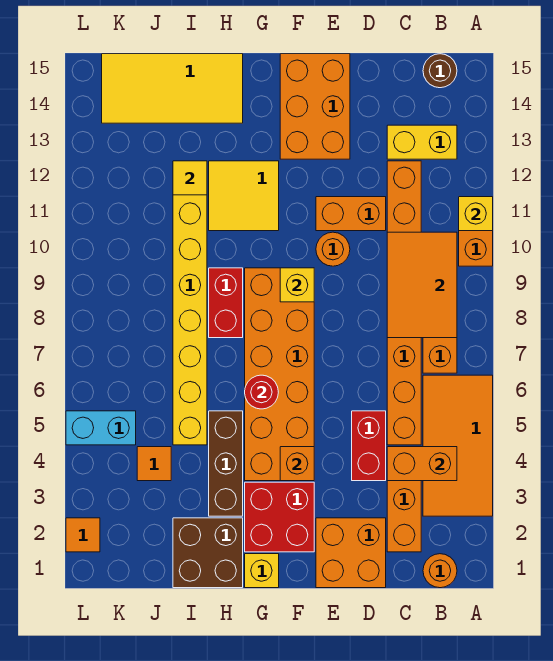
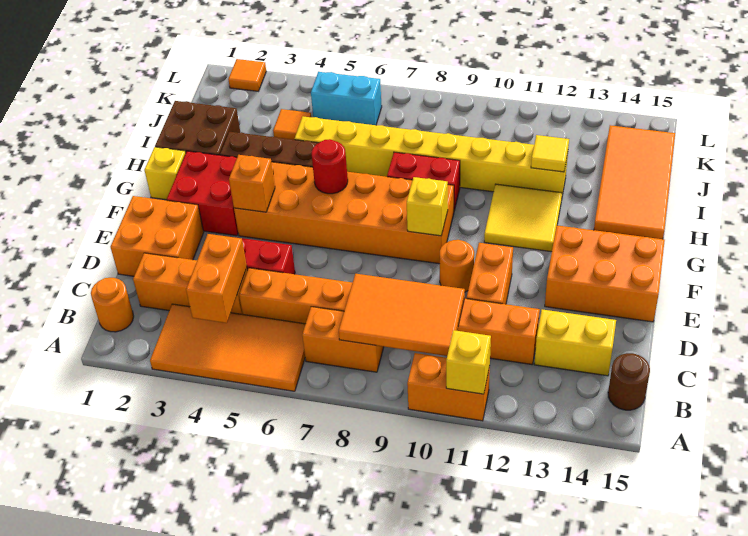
yellow 1x2 brick [387,125,457,159] -> yellow 1x2 brick turned to [534,309,616,376]
yellow 2x4 tile [102,54,243,123] -> orange 2x4 tile [594,125,675,239]
cyan 1x2 brick [66,411,136,445] -> cyan 1x2 brick turned to [311,72,382,125]

